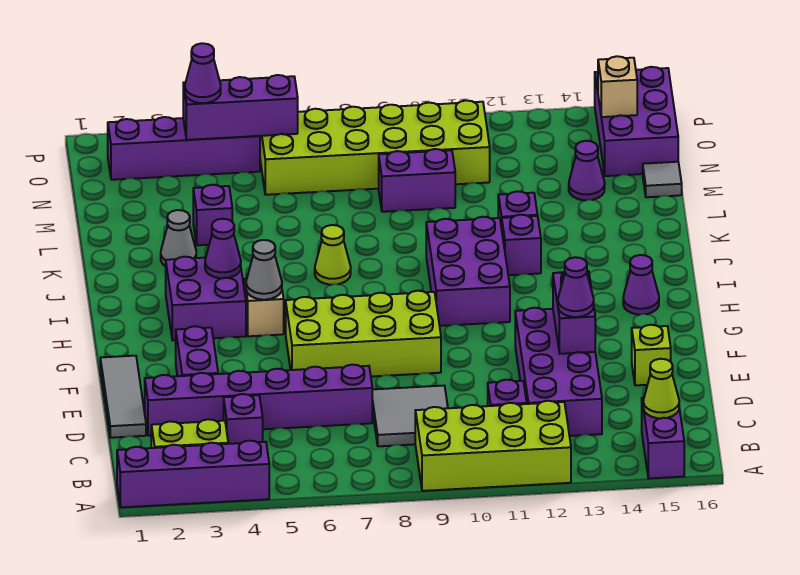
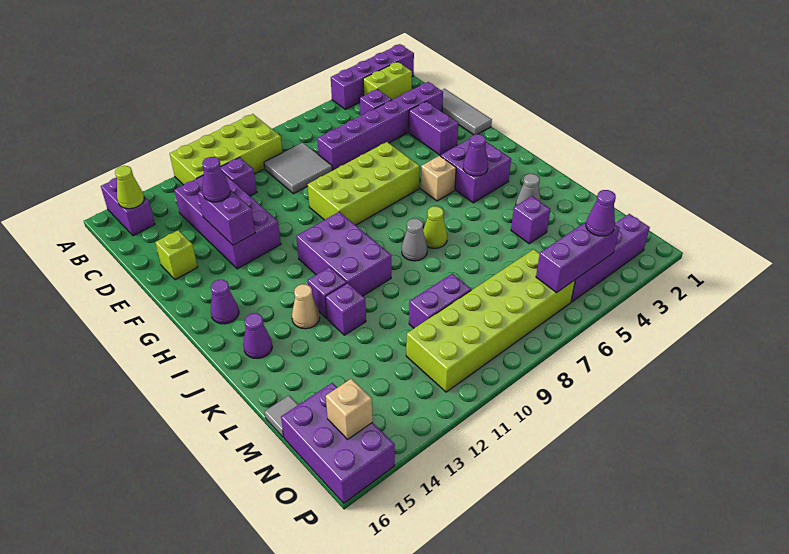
grey 1x1 cone [246,240,282,300] -> grey 1x1 cone moved to [402,218,427,261]
none -> tan 1x1 cone [292,284,320,329]
purple 1x1 cone [569,141,605,200] -> purple 1x1 cone moved to [243,313,272,359]

